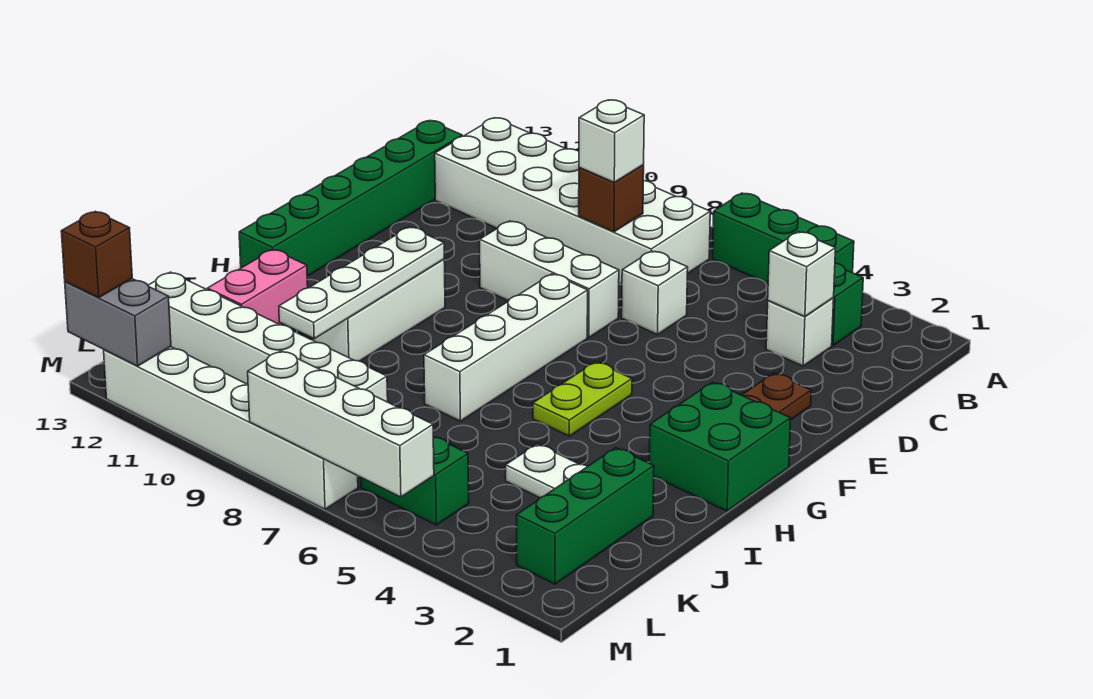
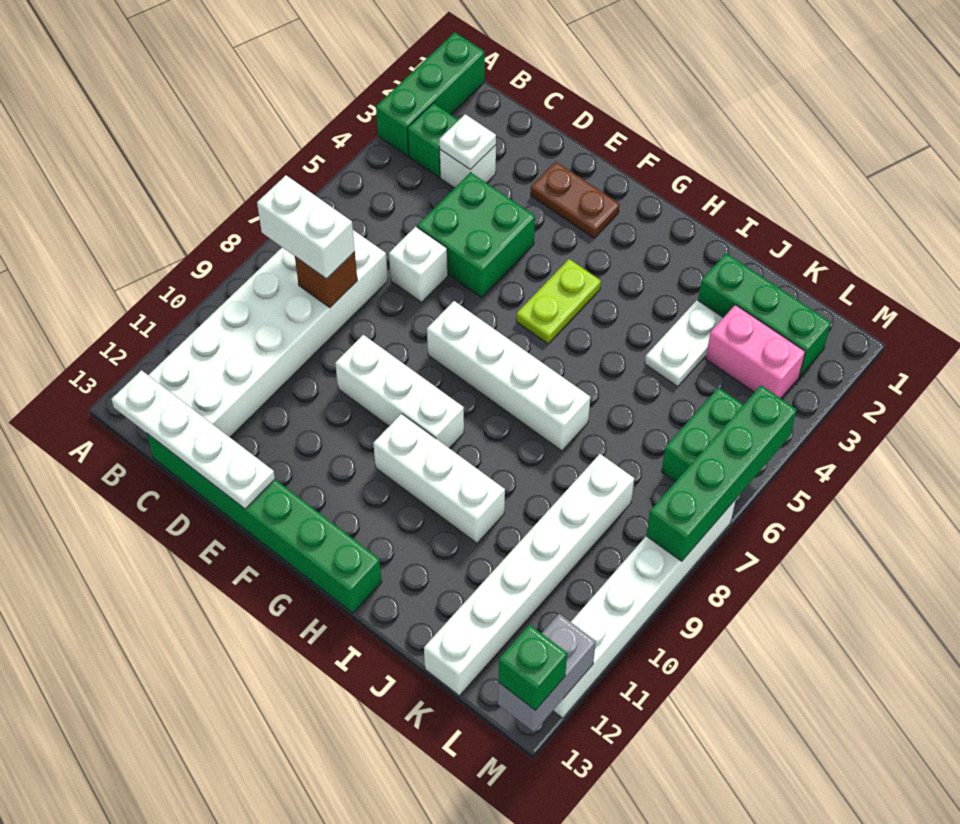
green 1x3 brick [713,193,854,283] -> green 1x3 brick moved to [376,32,485,156]
white 1x1 brick [768,232,836,317] -> white 1x1 plate [439,114,496,170]
white 1x1 brick [579,100,644,183] -> white 1x2 brick [257,175,355,279]
white 1x3 brick [480,221,619,338] -> white 1x3 brick turned to [335,335,464,448]
green 2x2 brick [649,382,791,511] -> green 2x2 brick moved to [417,172,535,297]
lime 1x2 plate [533,362,632,436] -> lime 1x2 plate turned to [516,259,601,344]
white 1x4 plate [279,227,444,339] -> white 1x4 plate moved to [111,370,275,509]
pink 1x2 brick [207,250,308,326] -> pink 1x2 brick moved to [706,305,805,398]
white 1x4 brick [248,351,434,497] -> green 1x4 brick [646,385,797,561]
brown 1x1 brick [61,211,132,298] -> green 1x1 brick [498,625,567,710]

